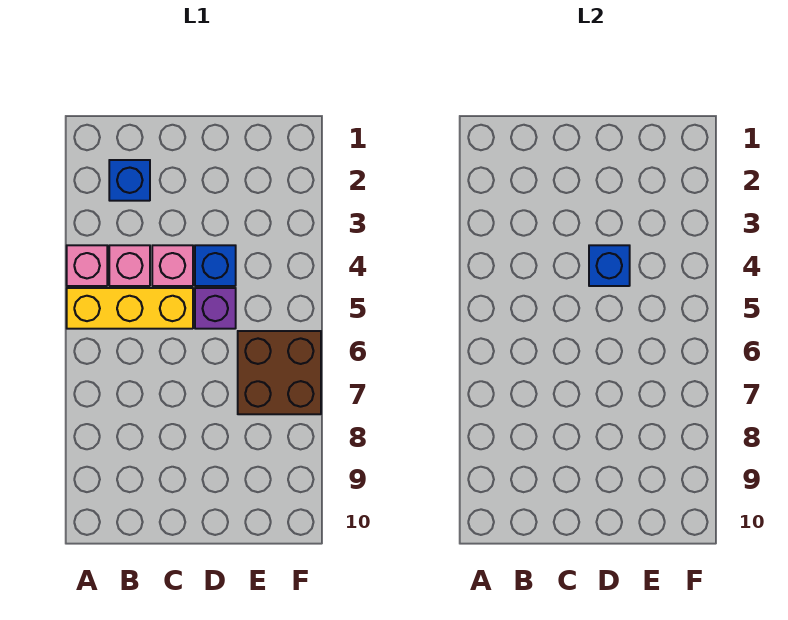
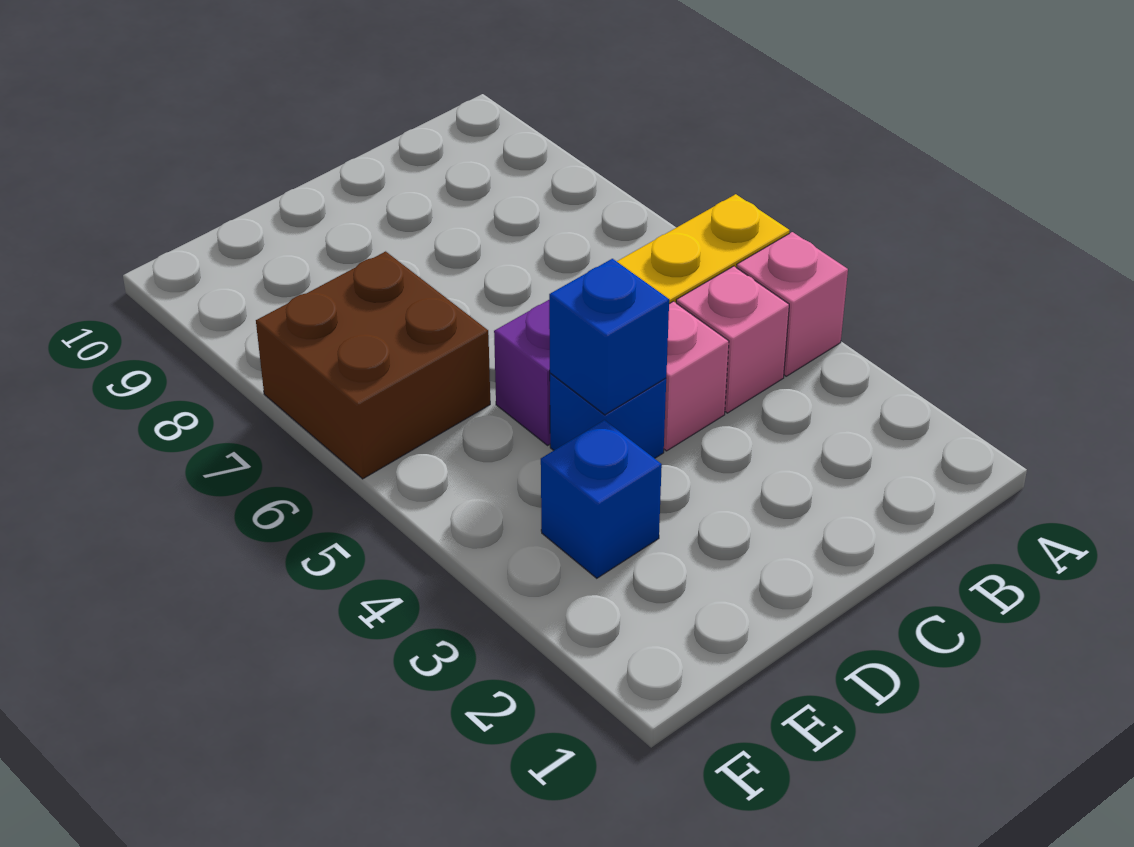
blue 1x1 brick [109,160,150,201] -> blue 1x1 brick moved to [541,420,662,578]

